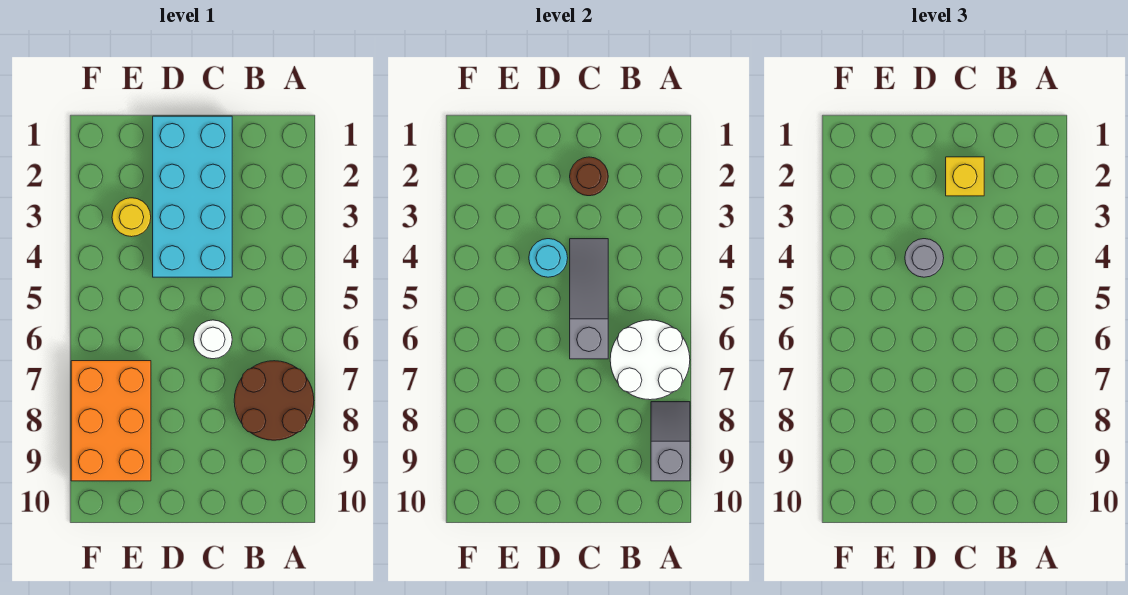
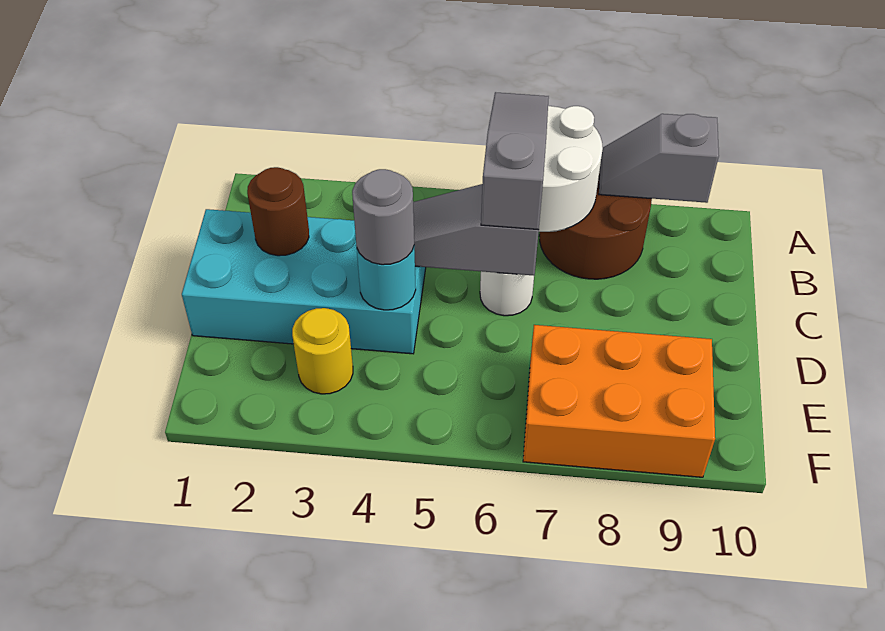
none -> grey 1x3 slope [481,92,549,230]
yellow 1x1 brick [946,157,984,196] -> none

